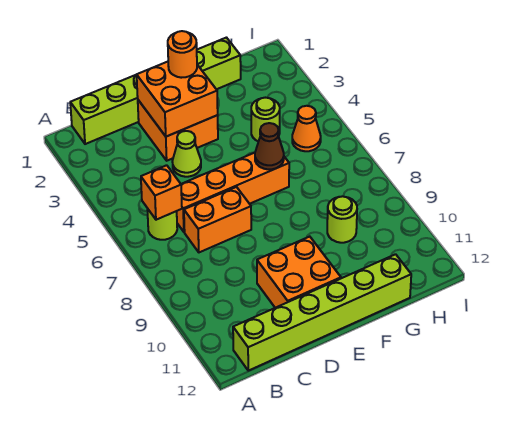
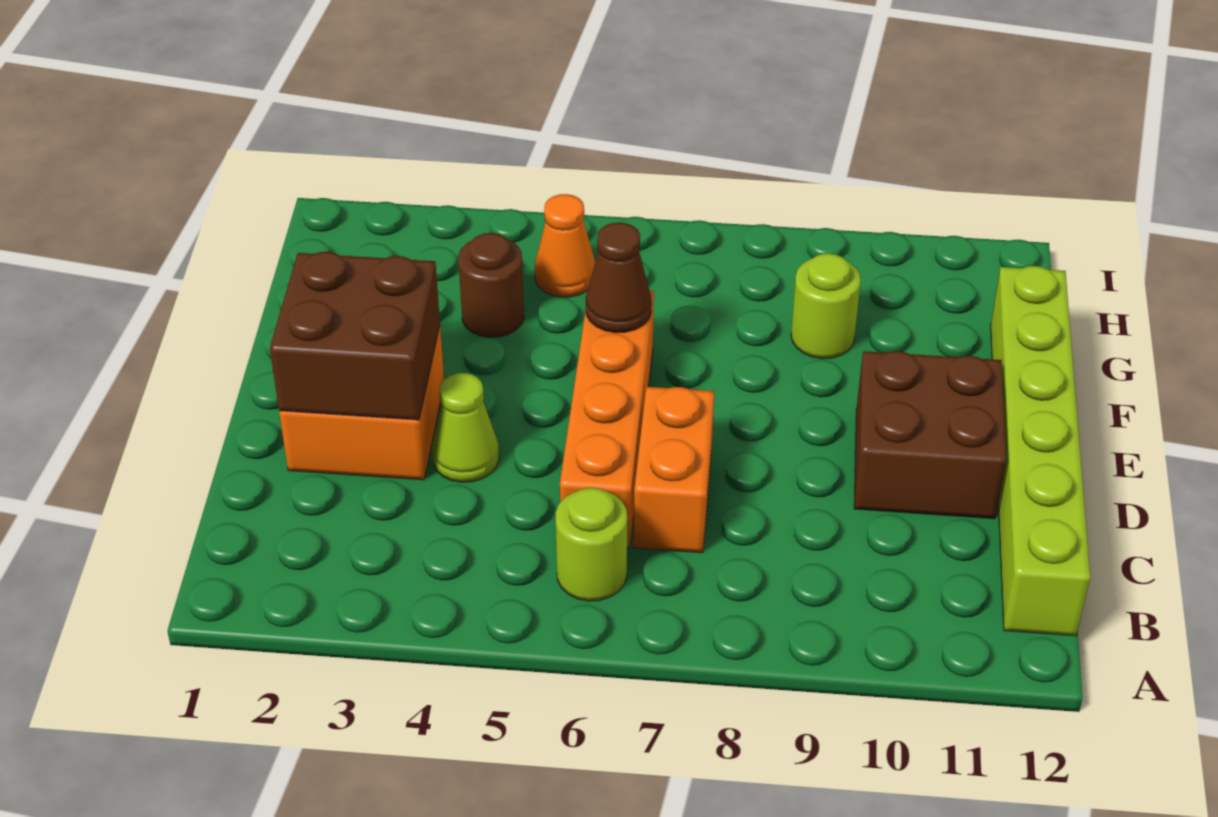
lime 1x6 brick [70,38,241,144] -> none
orange 1x1 brick [141,165,182,220] -> none
orange 2x2 brick [137,62,218,137] -> brown 2x2 brick [270,252,440,420]
orange 2x2 brick [257,237,341,308] -> brown 2x2 brick [854,351,1006,519]
orange 1x1 round brick [168,31,197,78] -> none
lime 1x1 round brick [251,98,280,141] -> brown 1x1 round brick [458,233,524,337]

